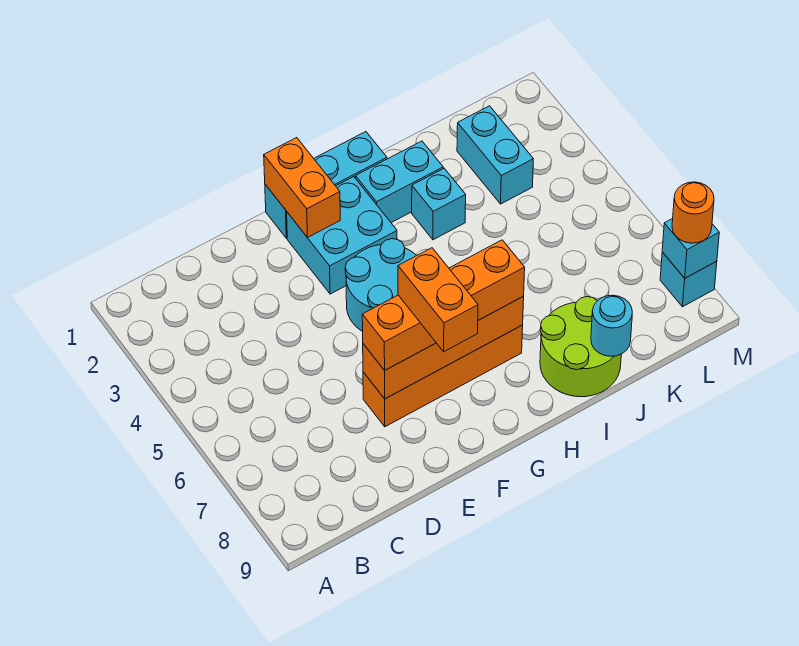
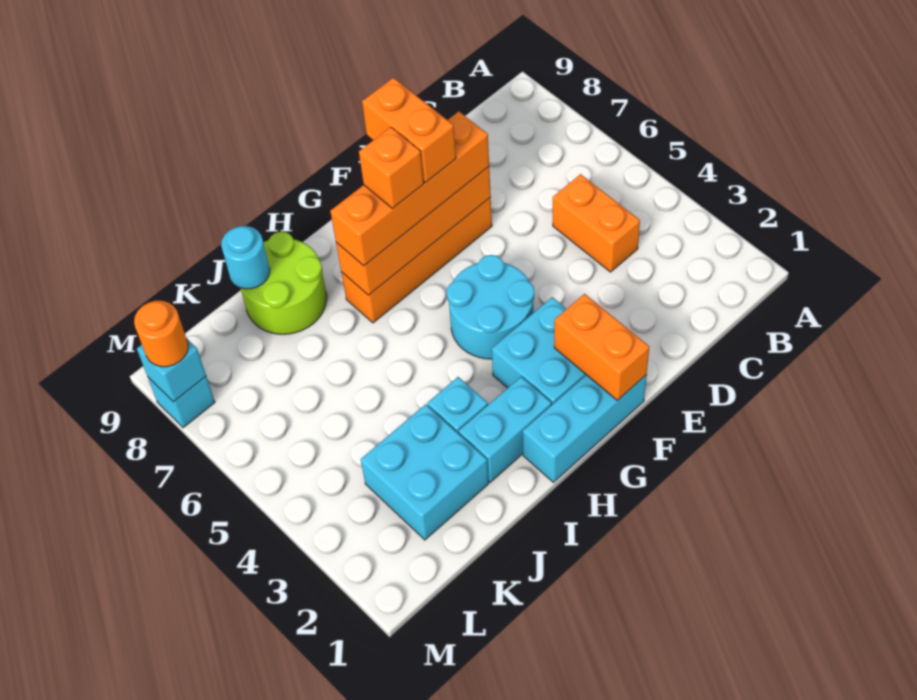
none -> orange 1x2 brick [553,174,640,272]
none -> orange 1x1 brick [359,127,424,208]
cyan 1x2 brick [457,106,533,204] -> cyan 2x2 brick [361,404,488,540]

